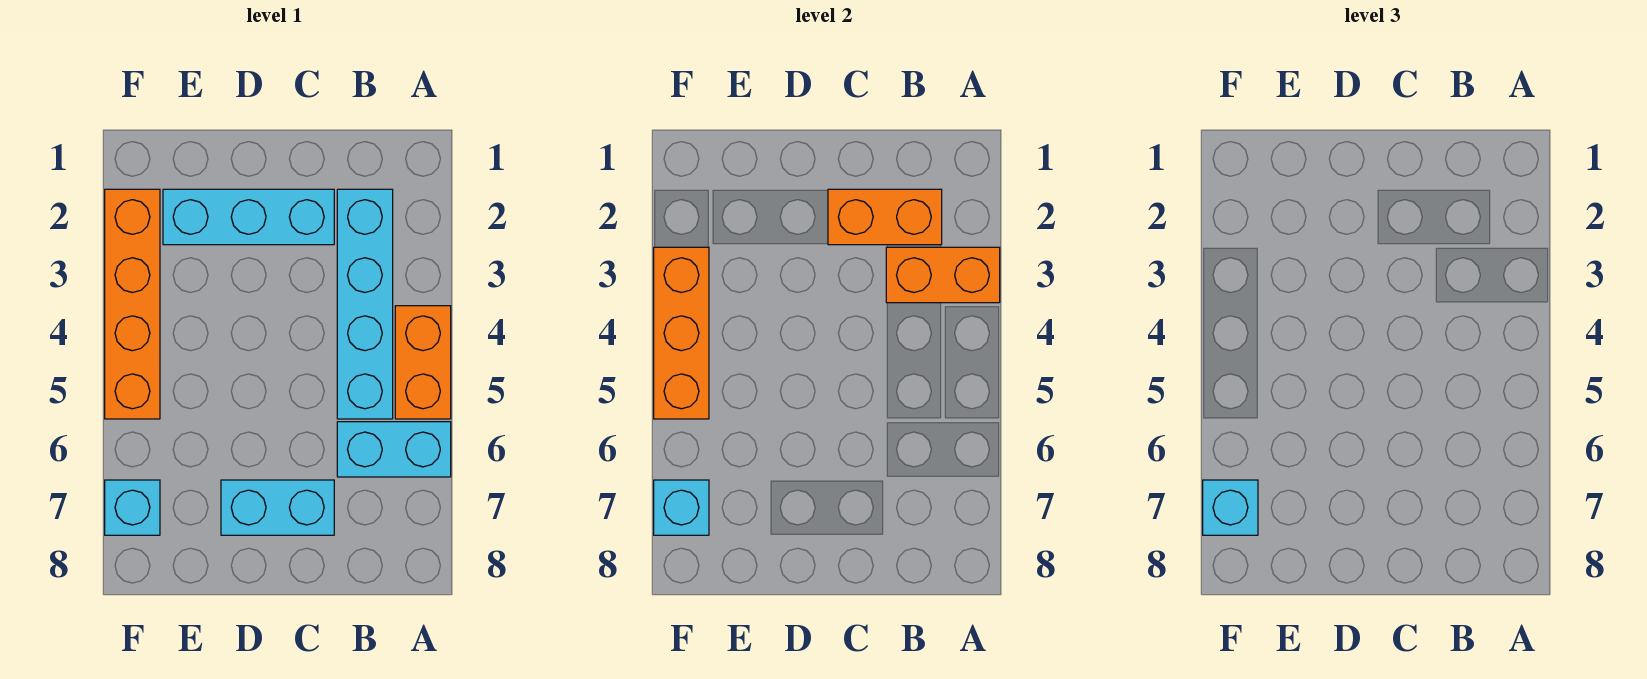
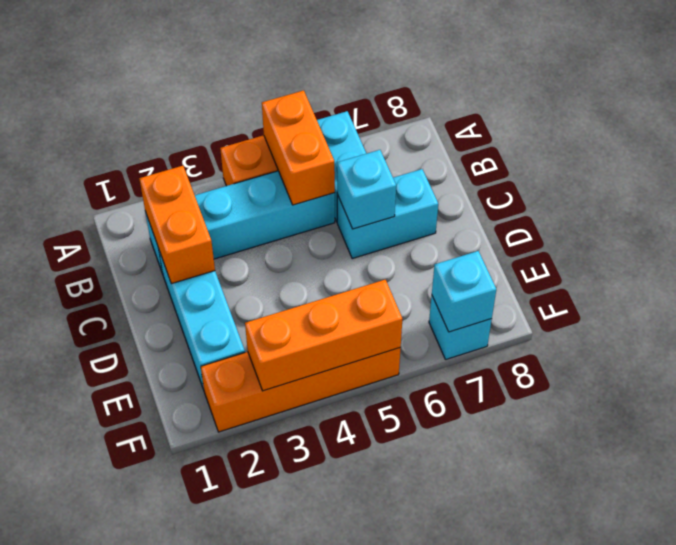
orange 1x2 brick [886,247,1000,303] -> orange 1x2 brick moved to [262,90,335,205]
cyan 1x2 brick [221,480,334,535] -> cyan 1x2 brick turned to [337,169,438,259]
cyan 1x1 brick [1203,480,1258,535] -> cyan 1x1 brick moved to [337,150,396,229]

